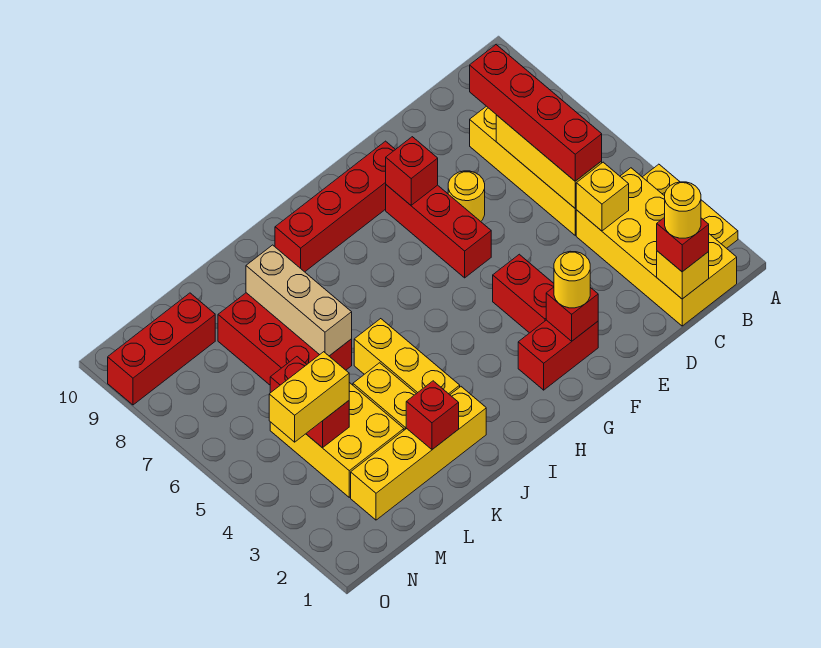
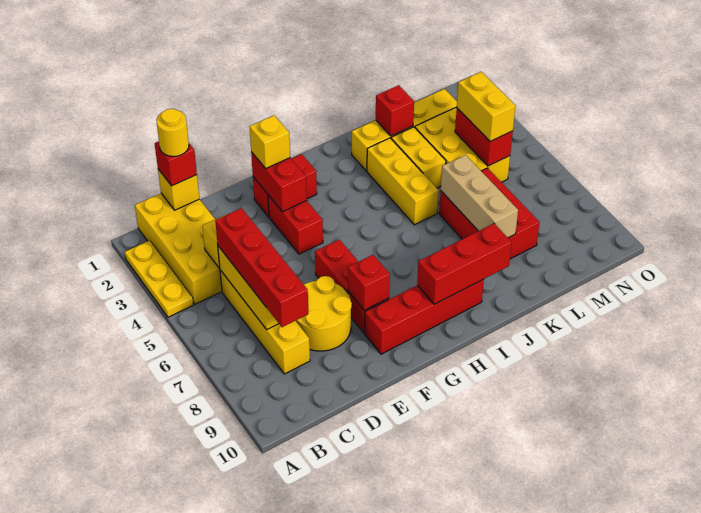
yellow 1x1 round brick [448,171,485,221] -> yellow 2x2 round brick [296,276,352,351]
red 1x1 brick [546,287,598,341] -> red 1x2 brick [251,152,307,212]
yellow 1x1 round brick [554,251,590,308] -> yellow 1x1 brick [250,115,290,168]
yellow 1x2 brick [269,352,349,442] -> yellow 1x2 brick turned to [457,72,516,141]
red 1x3 brick [108,293,215,405] -> red 1x3 brick moved to [417,224,512,304]

